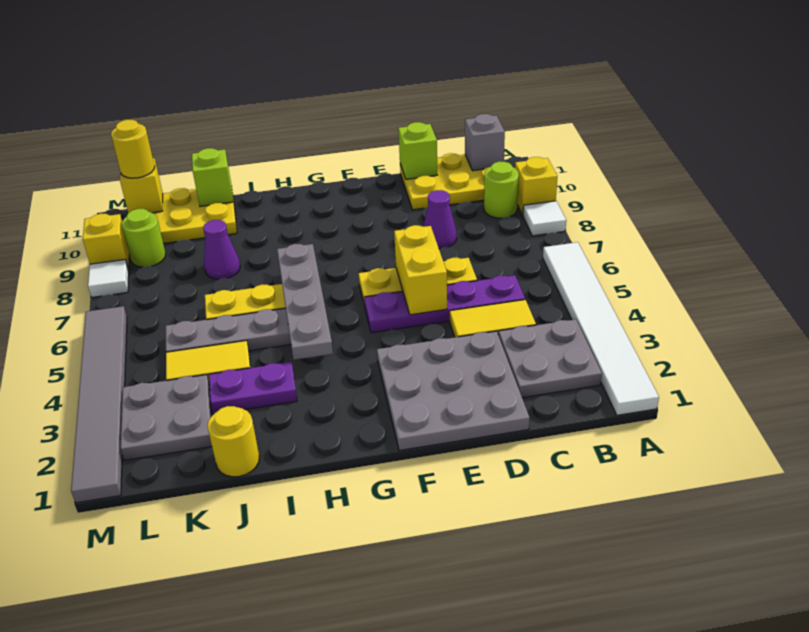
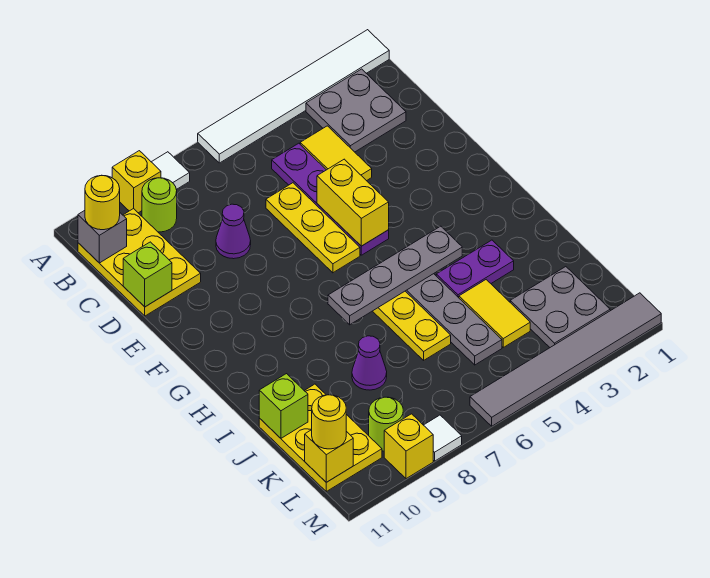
grey 3x3 plate [377,331,530,451] -> none
yellow 1x2 brick [394,225,447,315] -> yellow 1x2 brick turned to [317,159,389,246]
purple 1x2 plate [209,362,297,414] -> purple 1x2 plate turned to [436,240,514,298]
yellow 1x1 round brick [207,406,259,477] -> yellow 1x1 round brick moved to [85,175,120,230]

